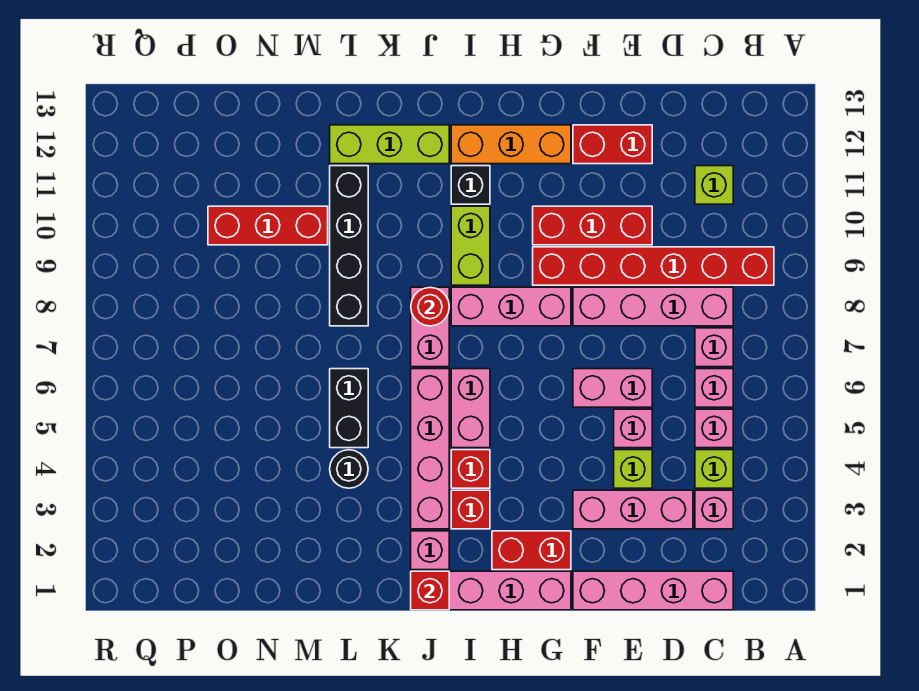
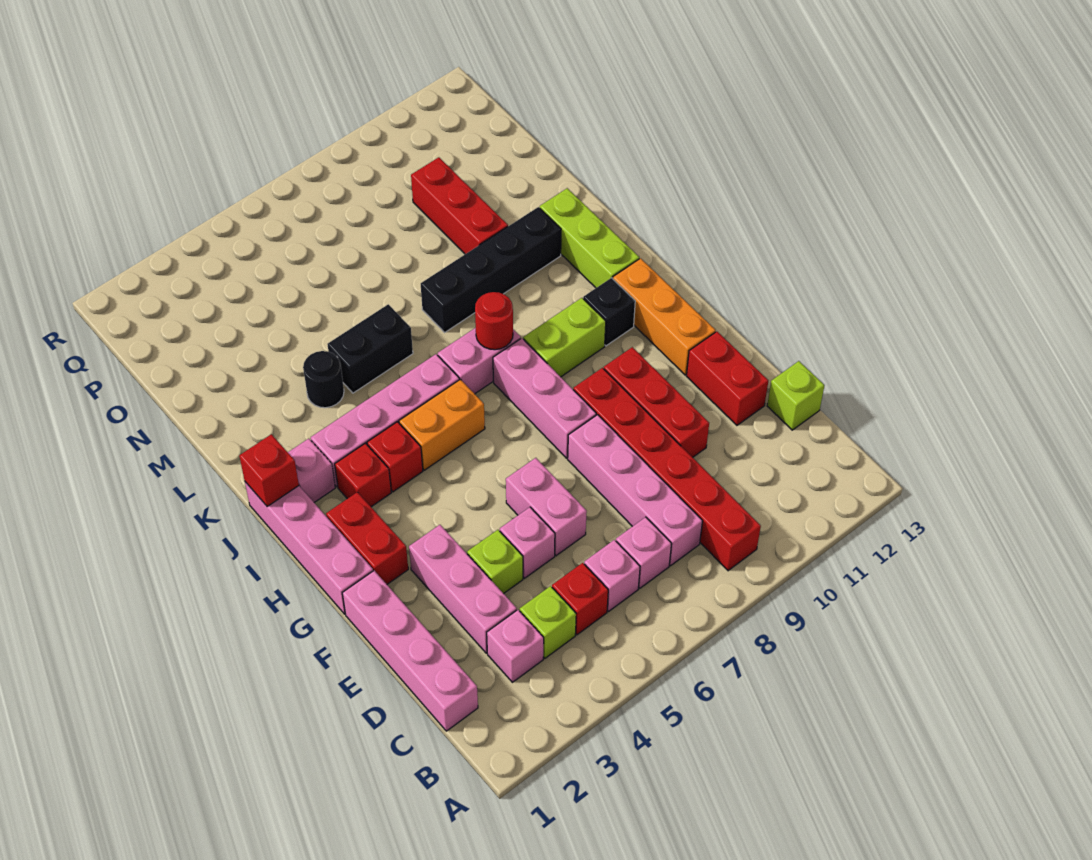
pink 1x1 brick [695,409,733,448] -> red 1x1 brick [552,563,608,635]
lime 1x1 brick [695,166,733,204] -> lime 1x1 brick moved to [767,361,825,430]
pink 1x2 brick [451,369,490,448] -> orange 1x2 brick [399,379,485,470]

